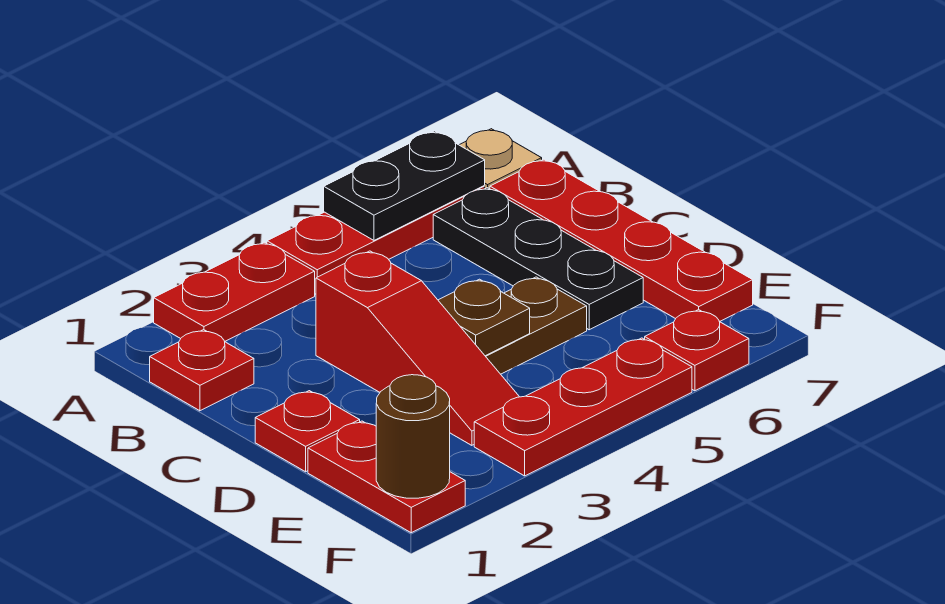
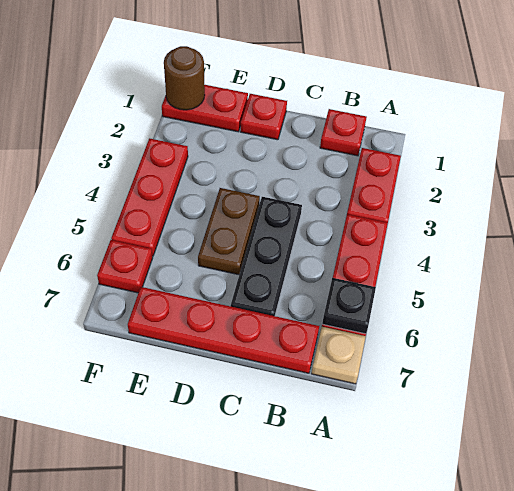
black 1x2 plate [324,131,485,240] -> black 1x1 plate [322,278,376,334]
black 1x3 plate [433,188,643,330] -> black 1x3 plate turned to [231,197,302,316]
red 1x3 slope [316,251,519,445] -> none
brown 1x1 plate [438,279,530,356] -> none

